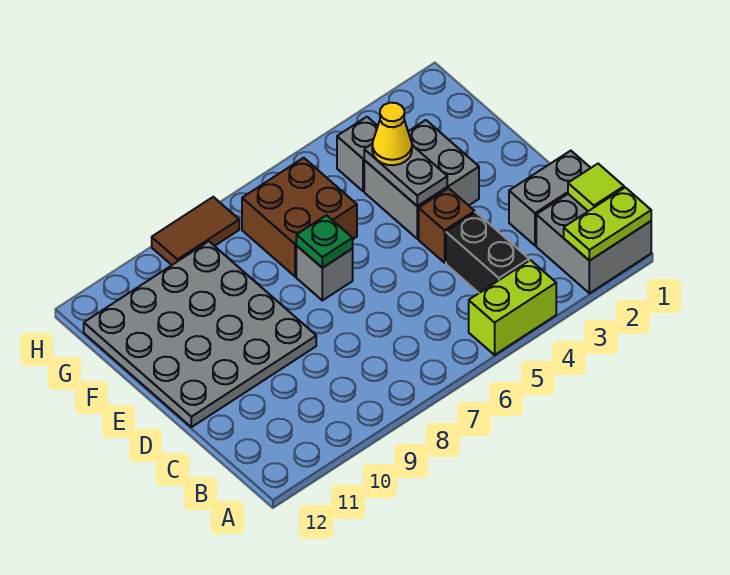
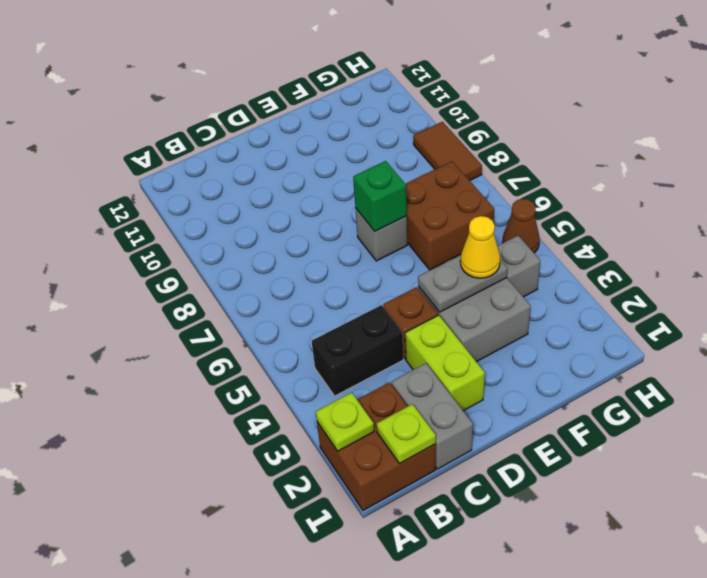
grey 2x2 brick [536,194,651,293] -> brown 2x2 brick [317,382,436,510]
lime 1x2 plate [564,187,651,261] -> lime 1x1 plate [316,393,374,451]
lime 1x2 brick [469,260,556,355] -> lime 1x2 brick moved to [405,315,485,411]
lime 1x1 tile [568,164,624,211] -> lime 1x1 plate [377,404,436,463]
grey 4x4 plate [84,241,316,427] -> none
green 1x1 plate [296,215,353,268] -> green 1x1 brick [353,161,407,231]
none -> brown 1x1 cone [503,199,540,253]

